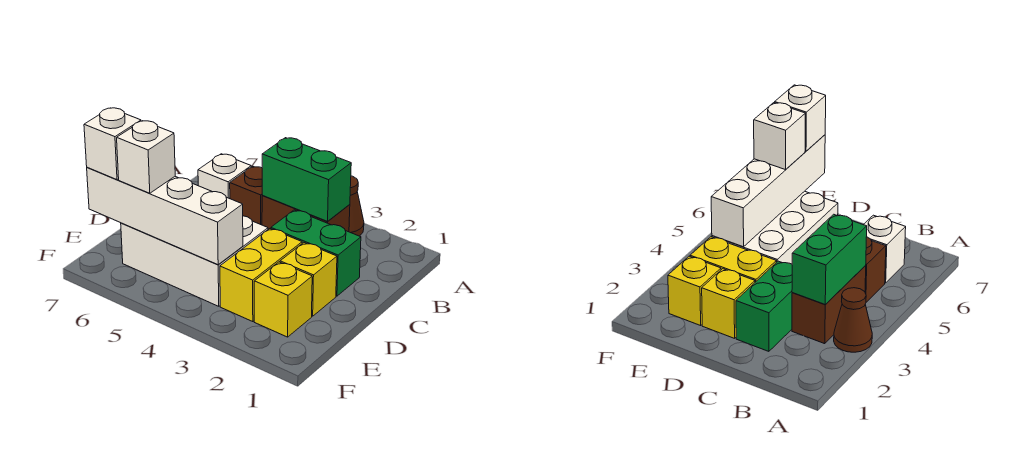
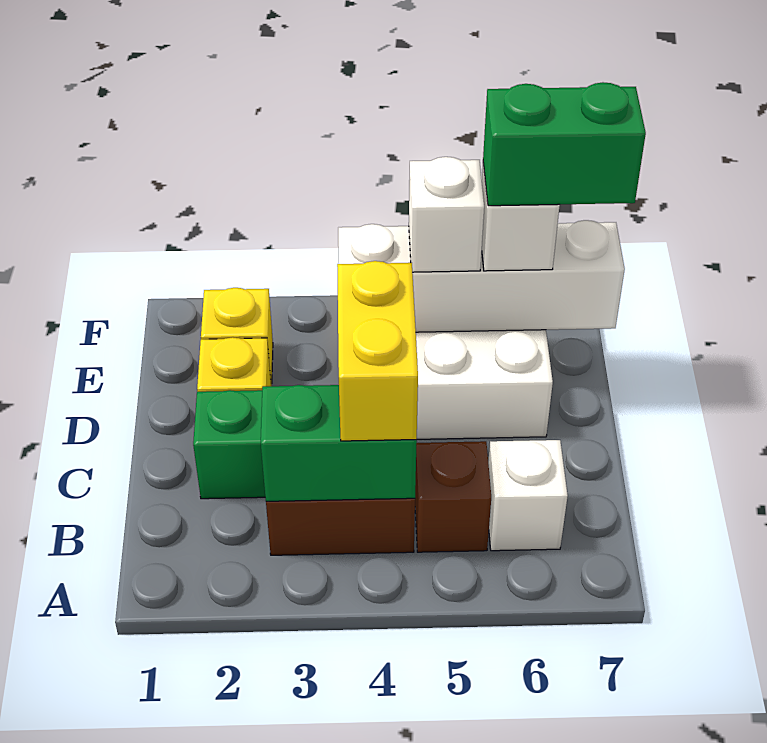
brown 1x1 cone [349,176,364,236] -> none
yellow 1x2 brick [220,229,302,322] -> yellow 1x2 brick moved to [337,261,418,441]
none -> green 1x2 brick [483,82,646,206]
white 1x1 brick [84,108,141,180] -> white 1x1 brick moved to [409,157,484,272]

